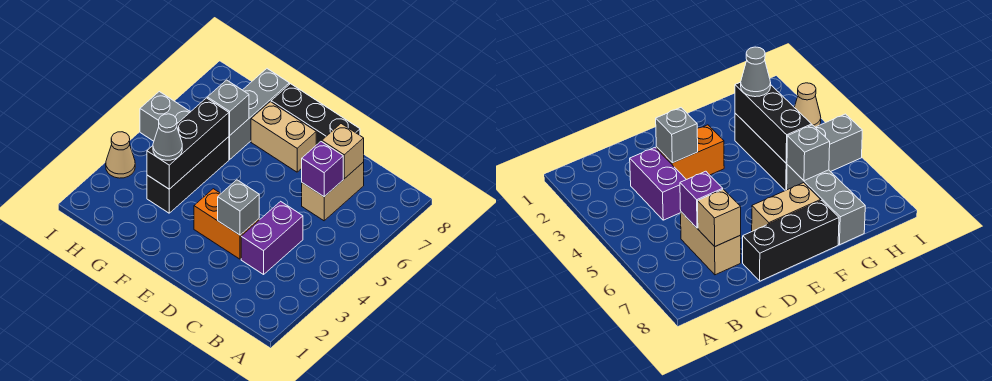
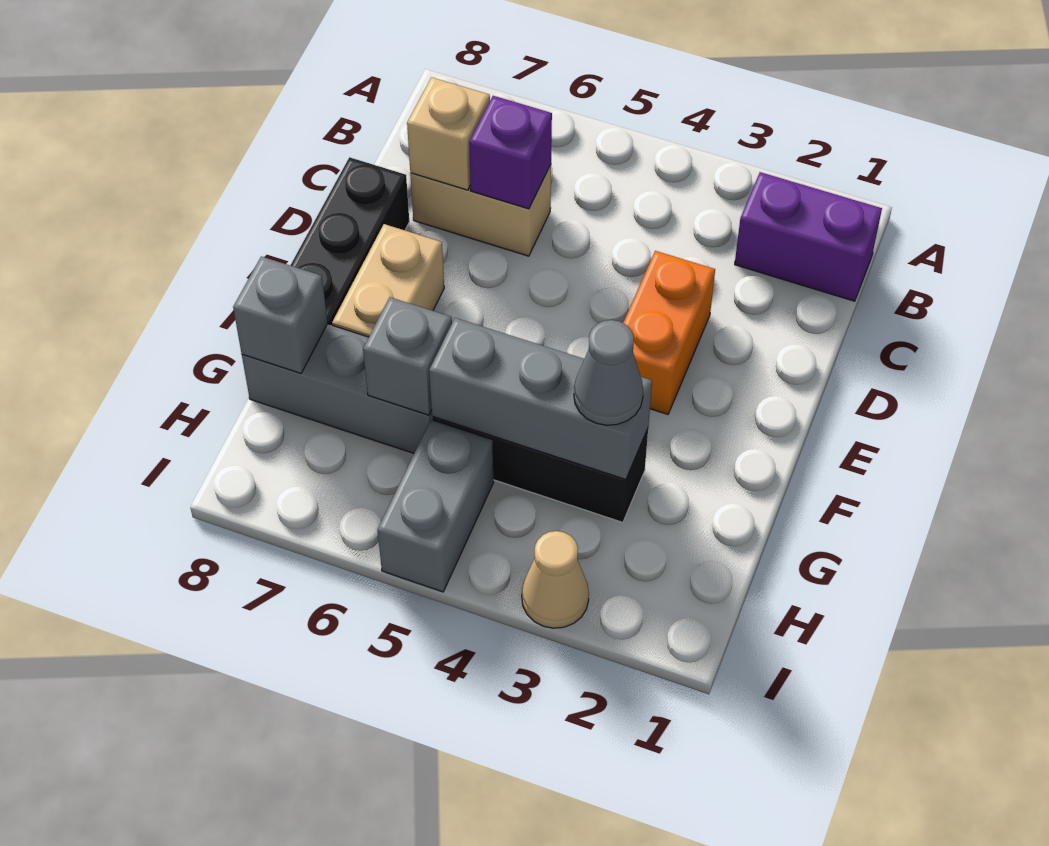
purple 1x2 brick [241,201,303,274] -> purple 1x2 brick moved to [735,172,882,301]
grey 1x1 brick [218,180,259,235] -> grey 1x1 brick moved to [233,256,328,373]
black 1x3 brick [147,98,229,189] -> grey 1x3 brick [429,318,652,479]

